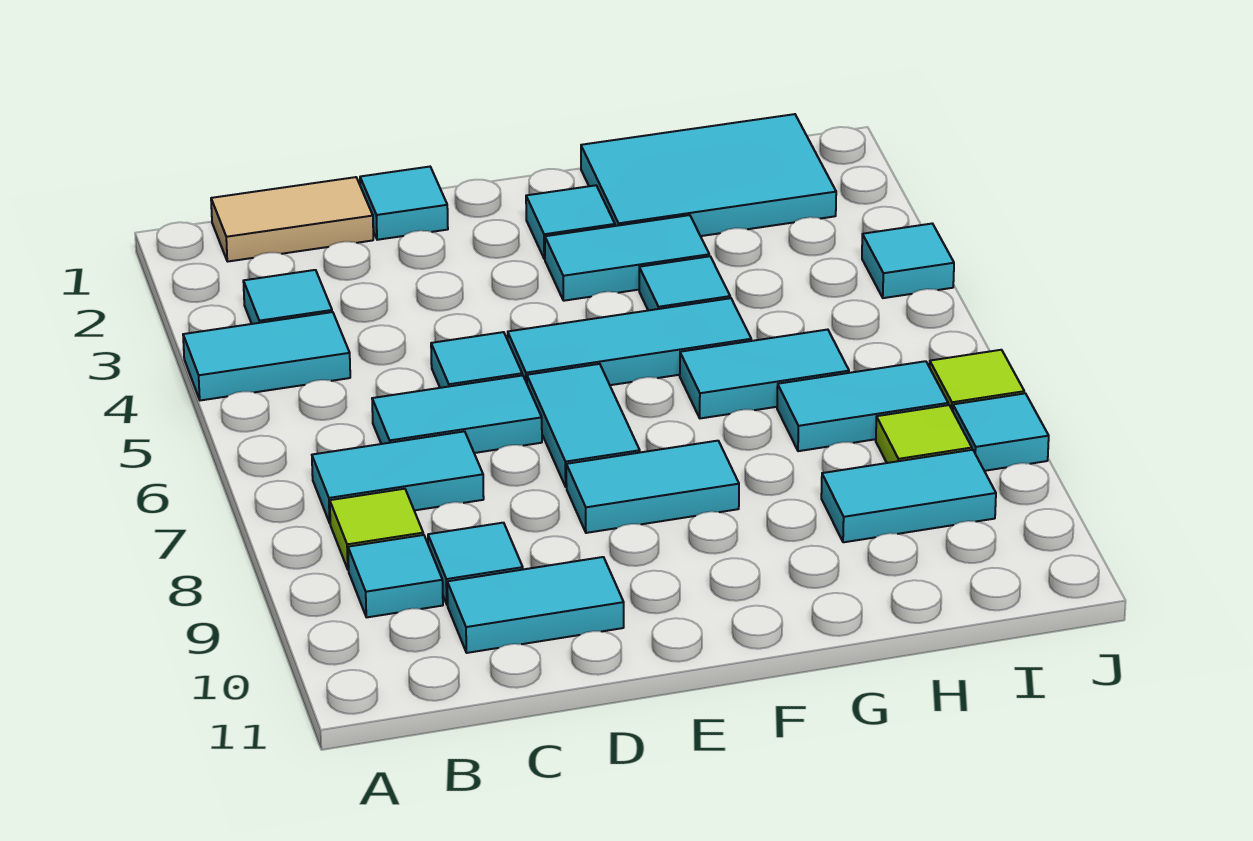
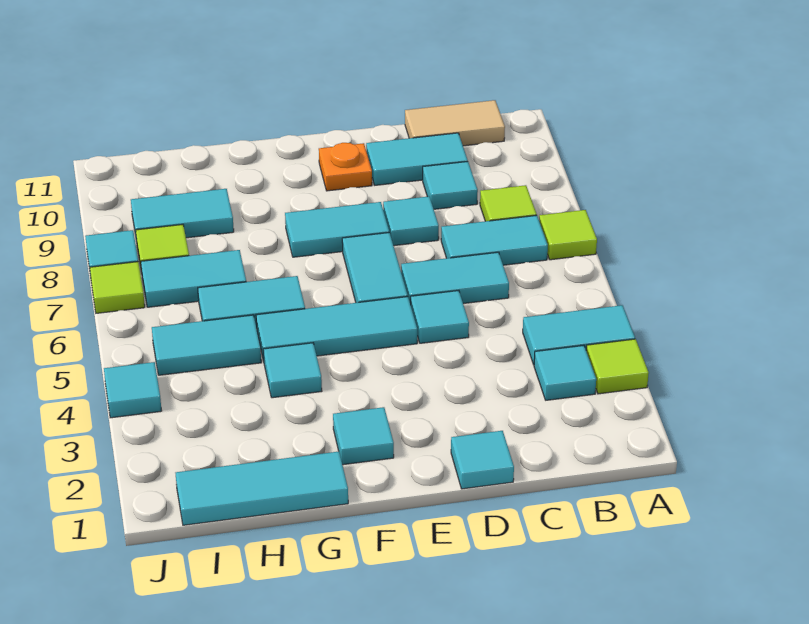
none -> lime 1x1 tile [586,339,649,394]
none -> lime 1x1 tile [539,210,597,260]
tan 1x2 tile [211,177,373,262] -> tan 1x2 tile moved to [405,100,505,146]
cyan 1x1 tile [348,535,443,617] -> cyan 1x1 tile moved to [383,196,439,246]
none -> orange 1x1 plate [319,143,372,191]
cyan 1x2 tile [545,215,709,301] -> cyan 1x2 tile moved to [152,315,261,375]
cyan 2x3 tile [581,114,836,236] -> cyan 1x3 tile [176,452,348,525]

